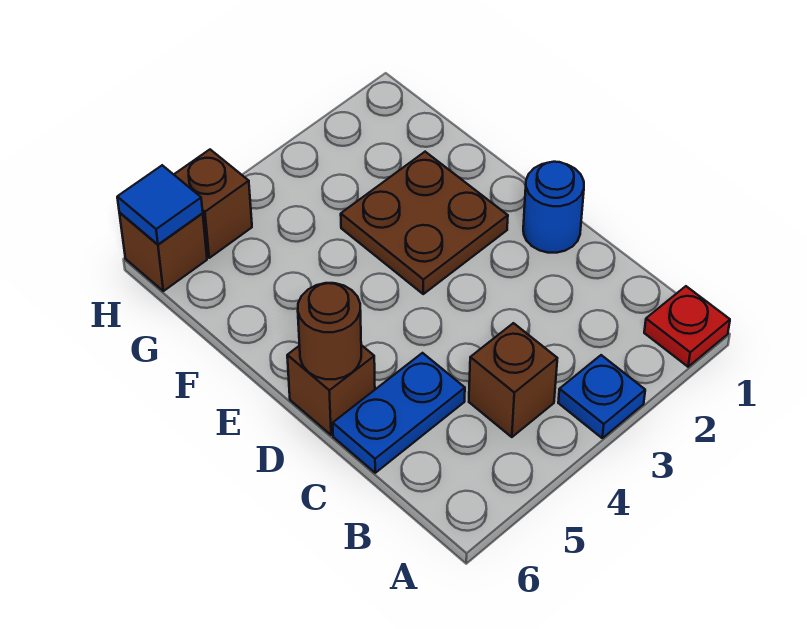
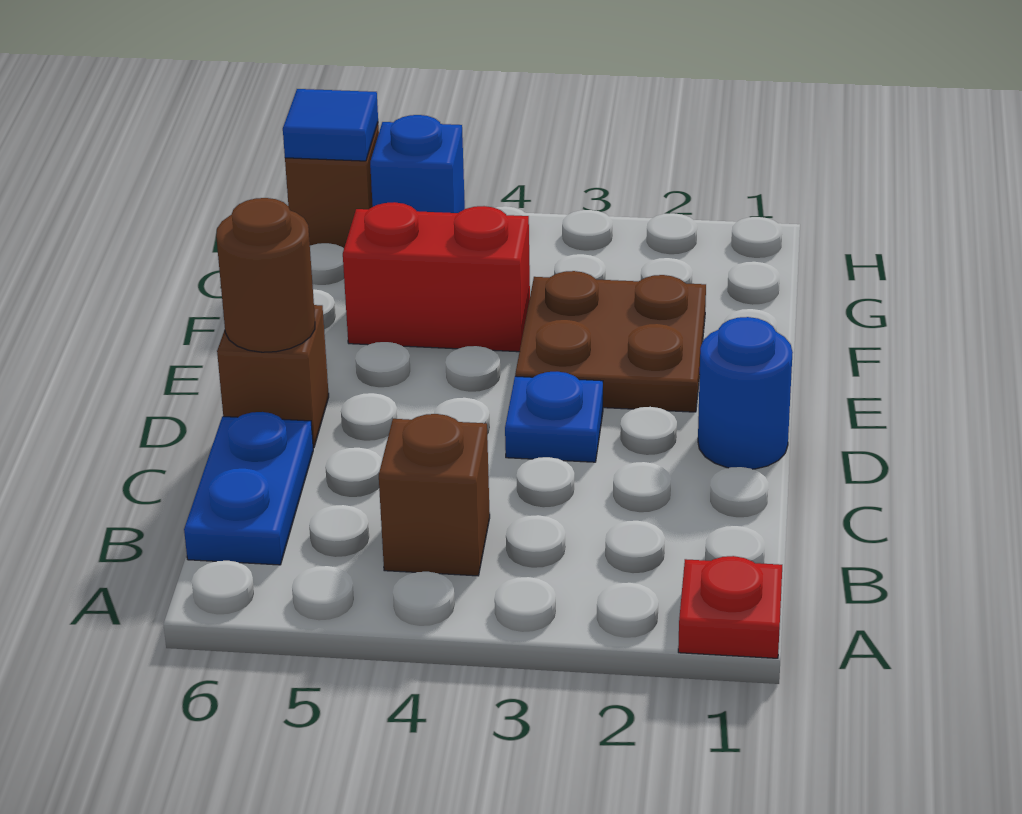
blue 1x1 plate [558,355,645,438] -> blue 1x1 plate moved to [505,372,603,462]
blue 1x2 plate [333,353,465,473] -> blue 1x2 plate turned to [184,412,313,565]
none -> red 1x2 brick [343,202,530,352]
brown 1x1 brick [174,150,252,258] -> blue 1x1 brick [370,115,465,213]

